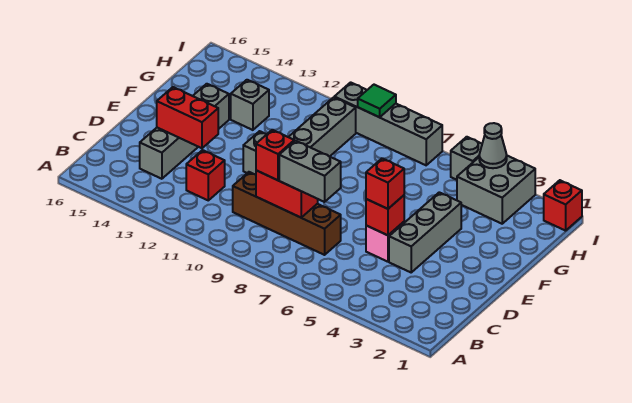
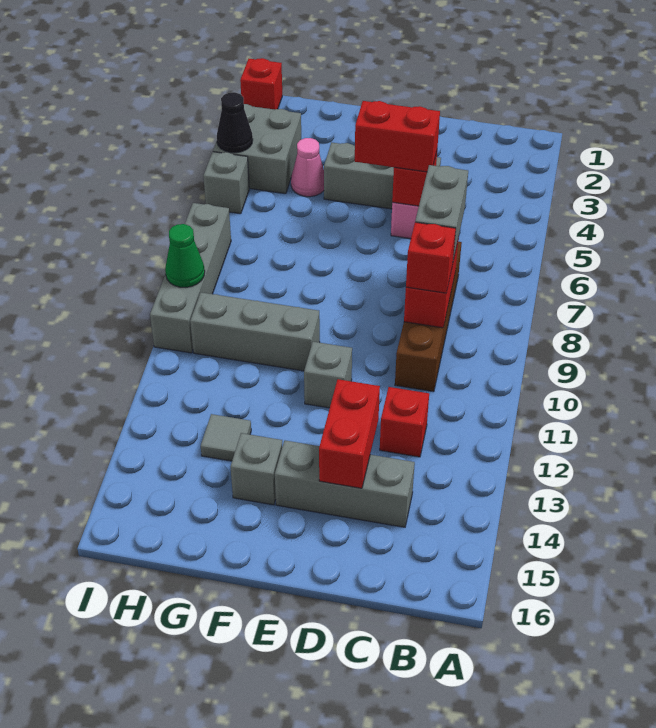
red 1x1 brick [366,158,404,209] -> red 1x2 brick [355,101,440,172]
none -> pink 1x1 cone [291,138,324,197]
grey 1x1 brick [231,80,269,130] -> grey 1x1 tile [201,414,251,461]
grey 1x1 cone [479,123,507,168] -> black 1x1 cone [217,92,253,153]
green 1x1 tile [358,85,396,117] -> green 1x1 cone [165,224,205,288]

